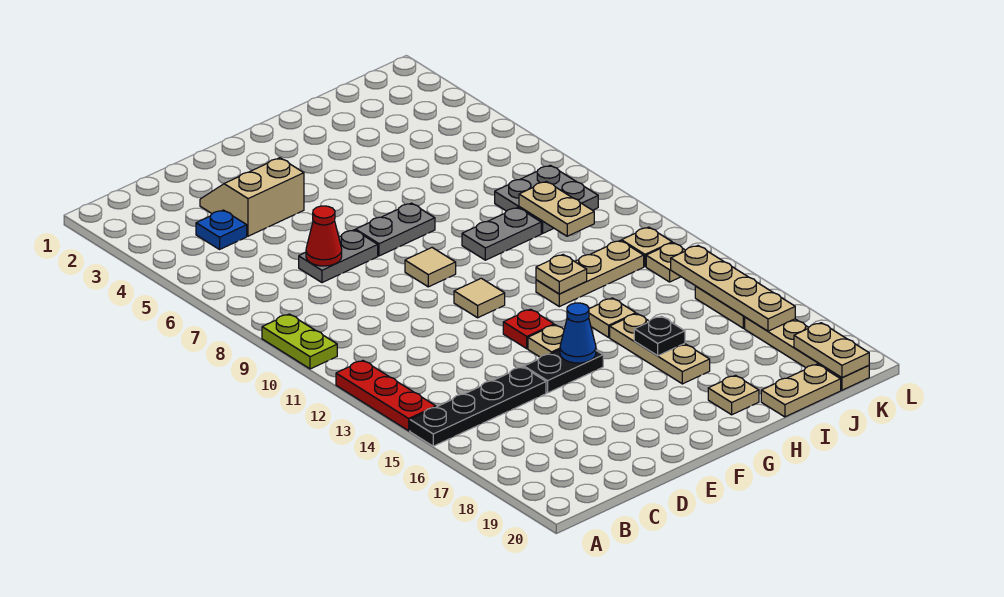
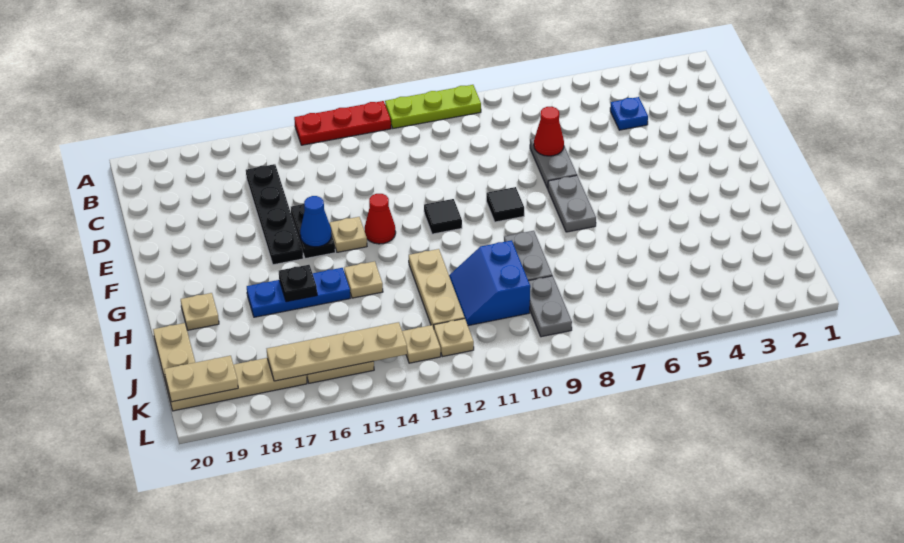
lime 1x2 plate [262,314,337,369] -> lime 1x3 plate [385,85,481,128]
black 1x4 plate [410,367,546,446] -> black 1x4 plate moved to [246,164,303,265]
tan 2x2 slope [200,158,304,236] -> none
tan 1x1 tile [405,248,456,287] -> black 1x1 tile [486,187,524,222]
tan 1x1 tile [454,278,505,318] -> black 1x1 tile [424,199,462,234]
red 1x1 plate [503,309,554,349] -> red 1x1 cone [365,194,396,244]
tan 1x1 plate [536,255,587,294] -> none
tan 1x3 plate [610,314,710,384] -> blue 1x3 plate [247,268,350,317]
none -> blue 2x2 slope [449,240,530,326]
grey 2x2 plate [495,165,598,233] -> grey 1x2 plate [529,276,572,337]
tan 1x2 plate [519,181,594,236] -> none

